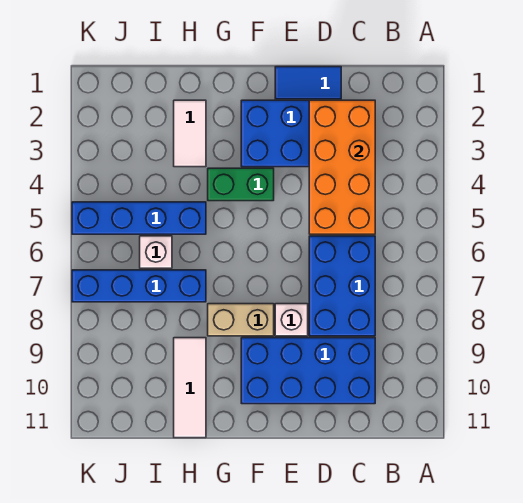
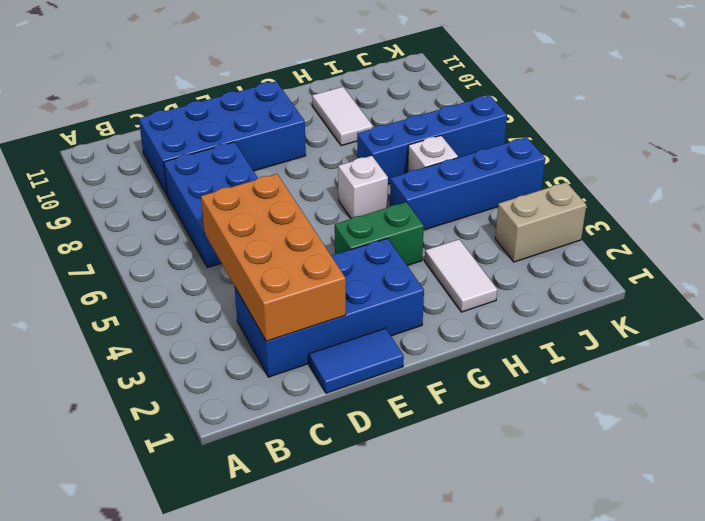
white 1x1 brick [275,304,308,336] -> white 1x1 brick moved to [338,156,388,219]
tan 1x2 brick [208,304,274,336] -> tan 1x2 brick moved to [495,182,586,262]
white 1x3 tile [174,338,206,438] -> white 1x2 tile [312,87,373,146]

